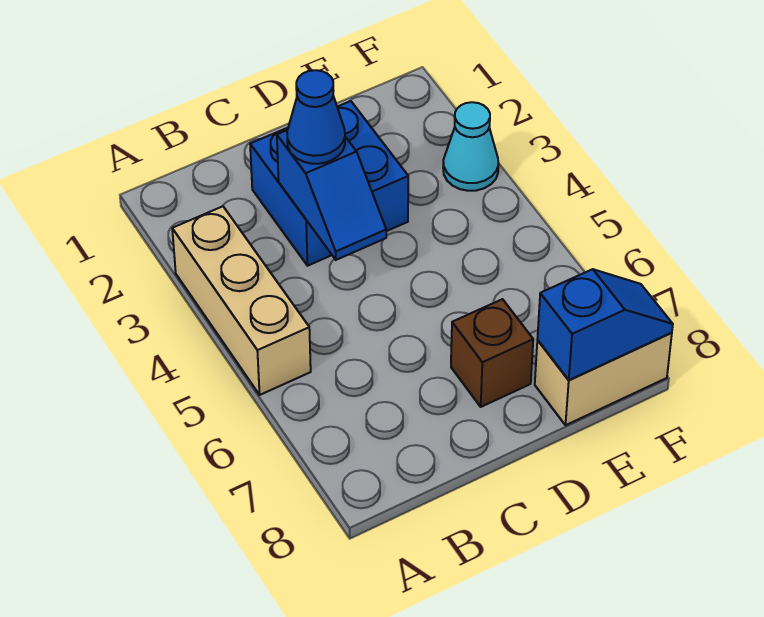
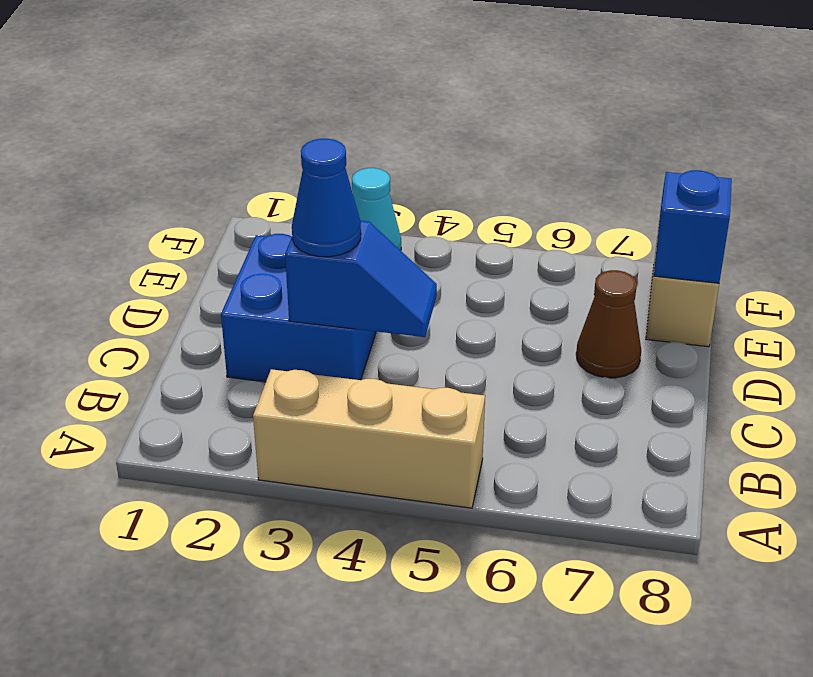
brown 1x1 brick [451,299,533,407] -> brown 1x1 cone [576,270,641,378]

